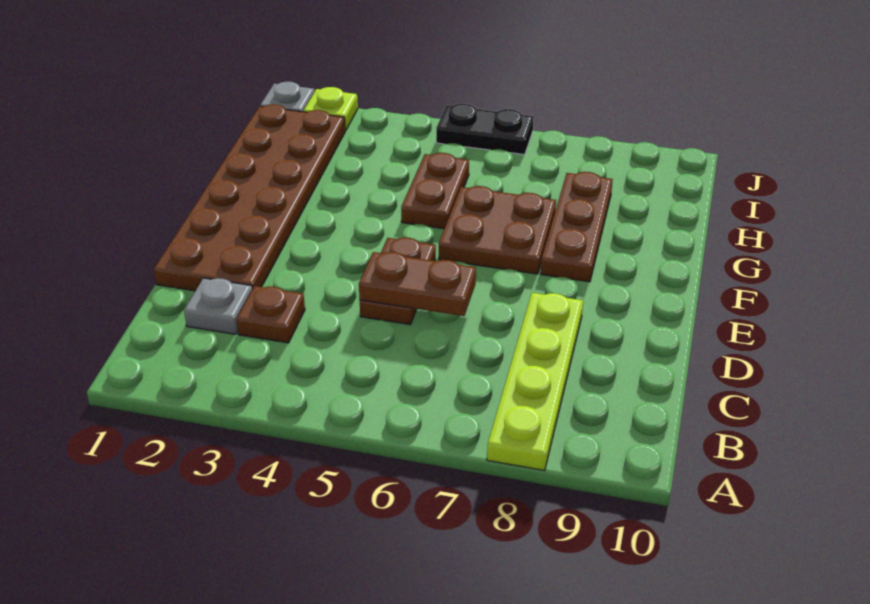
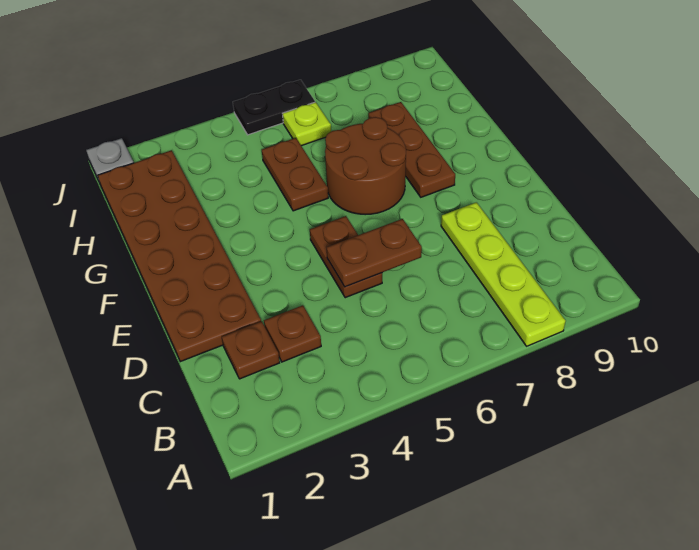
grey 1x1 plate [184,278,252,334] -> brown 1x1 plate [222,321,280,379]
brown 2x2 plate [439,186,556,274] -> brown 2x2 round brick [325,117,406,215]
lime 1x1 plate [303,87,358,131] -> lime 1x1 plate moved to [283,102,331,146]

